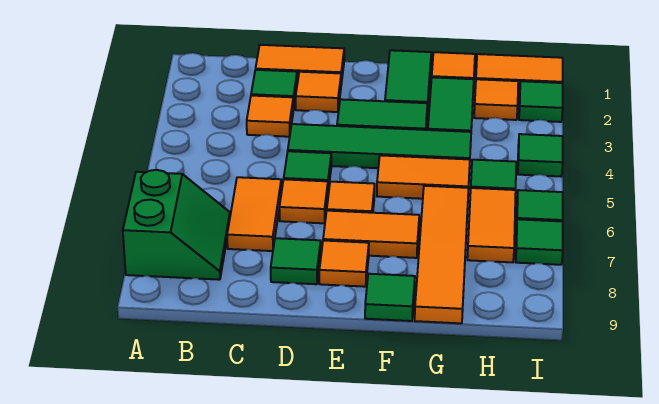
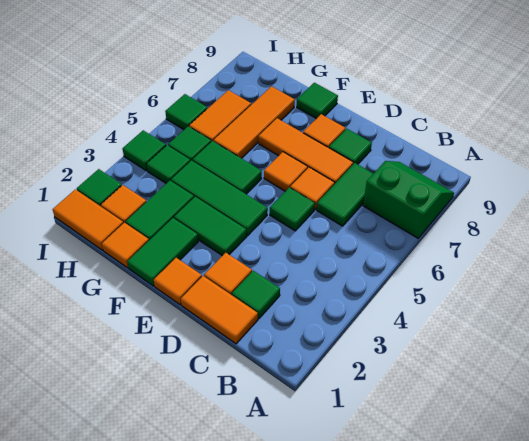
green 2x2 slope [123,170,230,280] -> green 2x2 slope turned to [363,161,454,238]
orange 1x1 tile [247,96,293,137] -> orange 1x1 tile moved to [154,258,202,305]
orange 1x2 tile [227,177,281,251] -> green 1x2 tile [317,163,374,226]
green 1x4 tile [288,124,471,168] -> green 1x3 tile [171,160,268,236]
orange 1x2 tile [323,211,419,258] -> orange 1x3 tile [258,118,353,184]
orange 1x2 tile [377,155,470,199] -> green 1x2 tile [193,141,262,194]
orange 1x4 tile [415,186,468,323] -> orange 1x3 tile [213,86,295,158]
green 1x1 tile [516,219,563,265] -> green 1x1 tile moved to [146,145,190,183]

